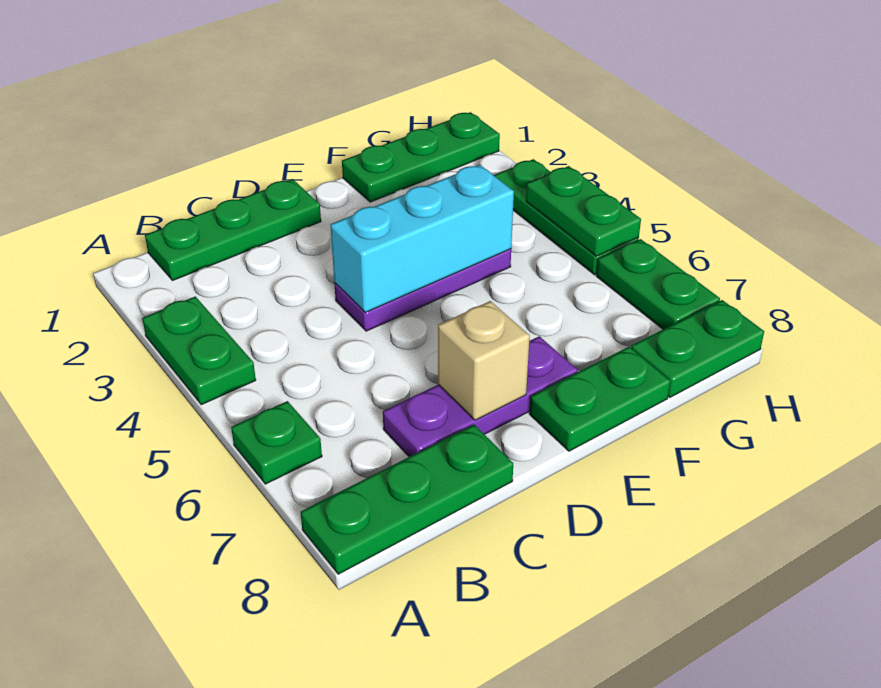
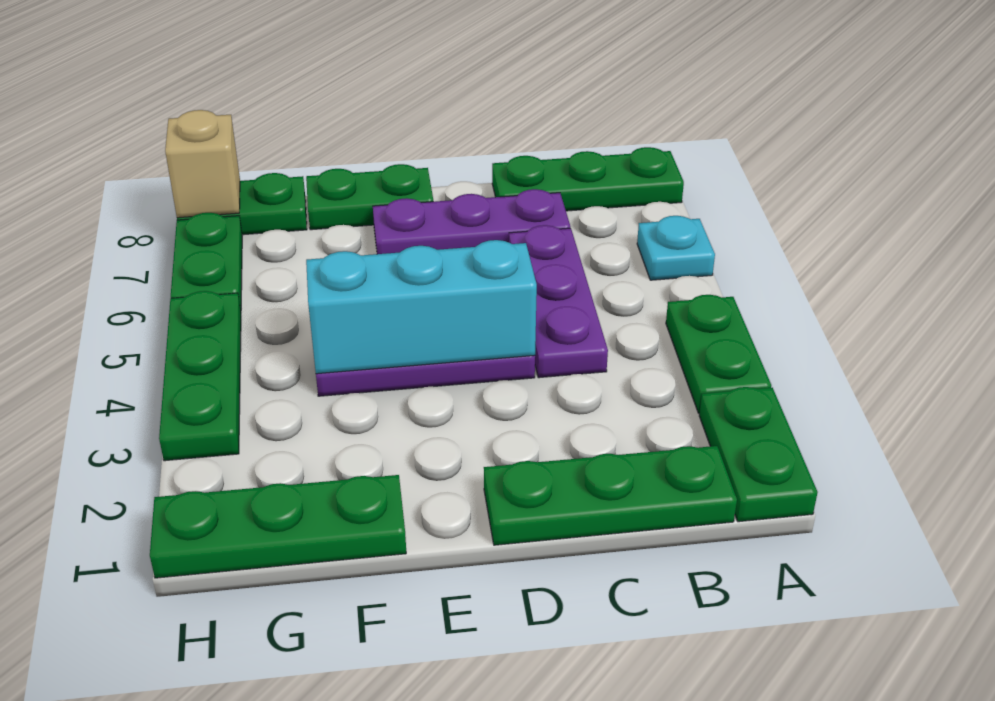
green 1x1 plate [231,401,322,484] -> cyan 1x1 plate [637,216,715,280]
none -> purple 1x3 plate [509,225,608,378]
tan 1x1 brick [438,301,530,420] -> tan 1x1 brick moved to [165,110,240,218]
green 1x2 plate [526,166,641,256] -> green 1x2 plate moved to [699,387,818,522]

